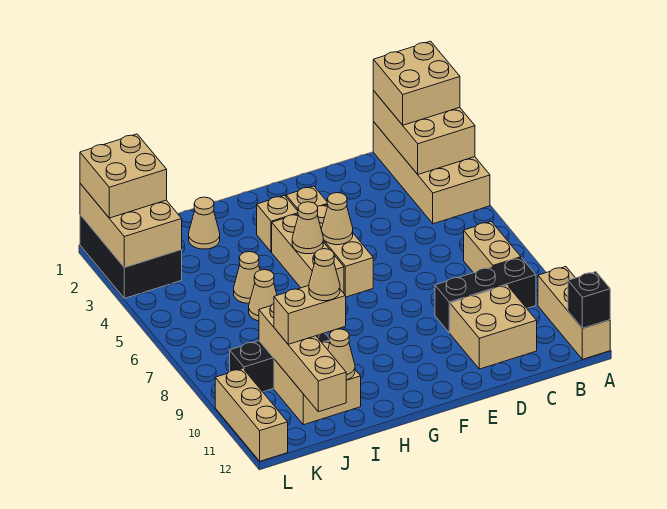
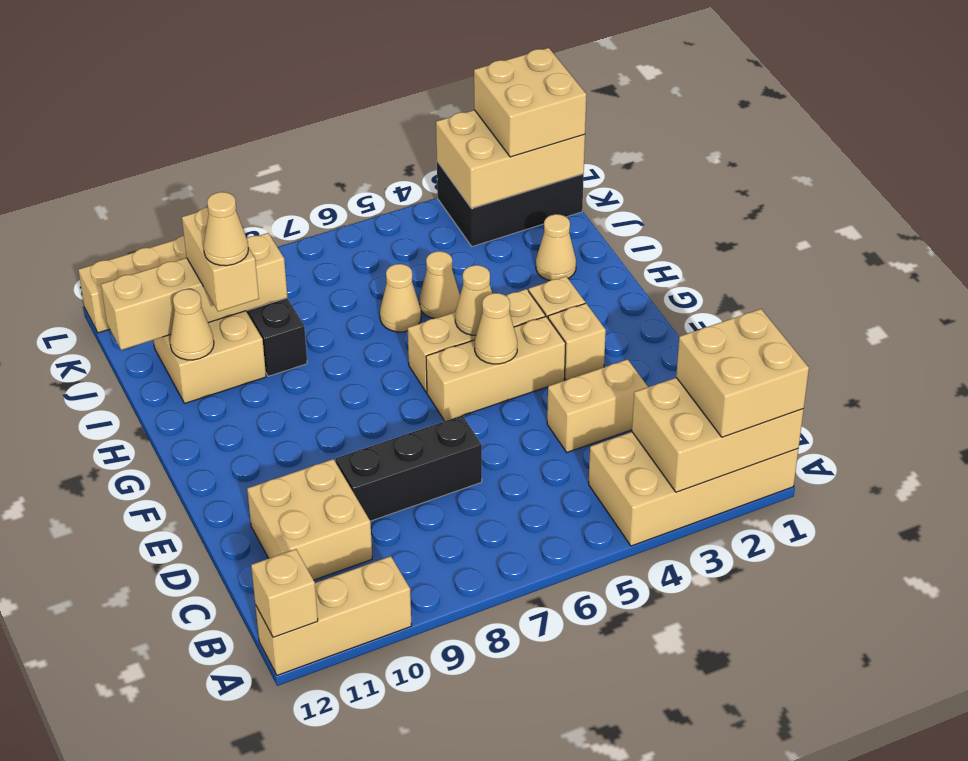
black 1x1 brick [568,272,610,328] -> tan 1x1 brick [251,549,318,637]
tan 1x2 brick [464,221,521,273] -> tan 1x2 brick moved to [547,359,648,452]
black 1x3 brick [435,258,536,333] -> black 1x3 brick turned to [336,415,482,521]

